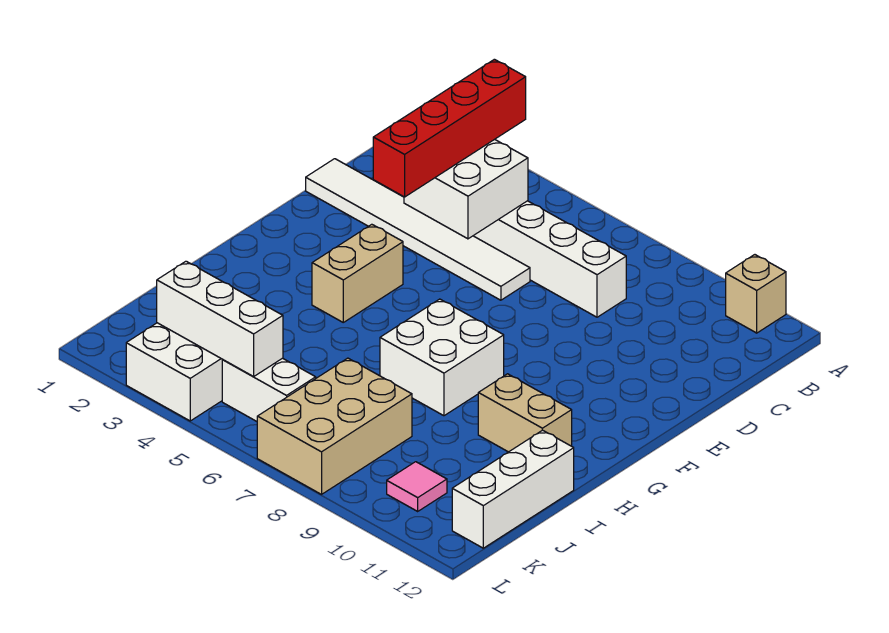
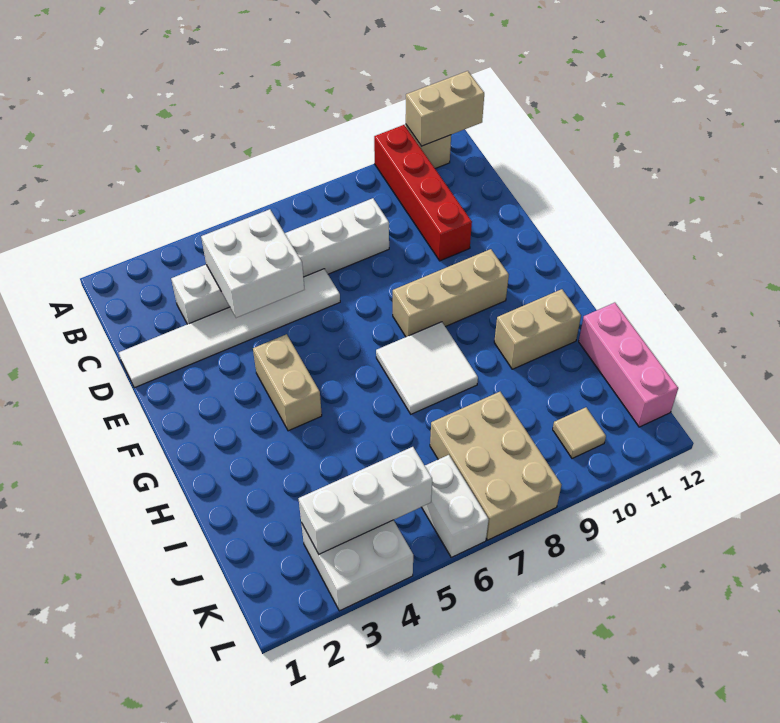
none -> tan 1x2 brick [406,71,484,146]
red 1x4 brick [373,59,526,197] -> red 1x4 brick moved to [374,125,472,261]
none -> tan 1x3 brick [393,249,509,337]
white 2x2 brick [380,299,504,416] -> white 2x2 tile [376,322,478,414]
white 1x3 brick [452,430,574,548] -> pink 1x3 brick [579,303,678,427]
white 1x2 brick [222,358,316,421] -> white 1x2 brick turned to [422,455,489,557]
pink 1x1 tile [387,462,447,511] -> tan 1x1 tile [553,407,606,459]

